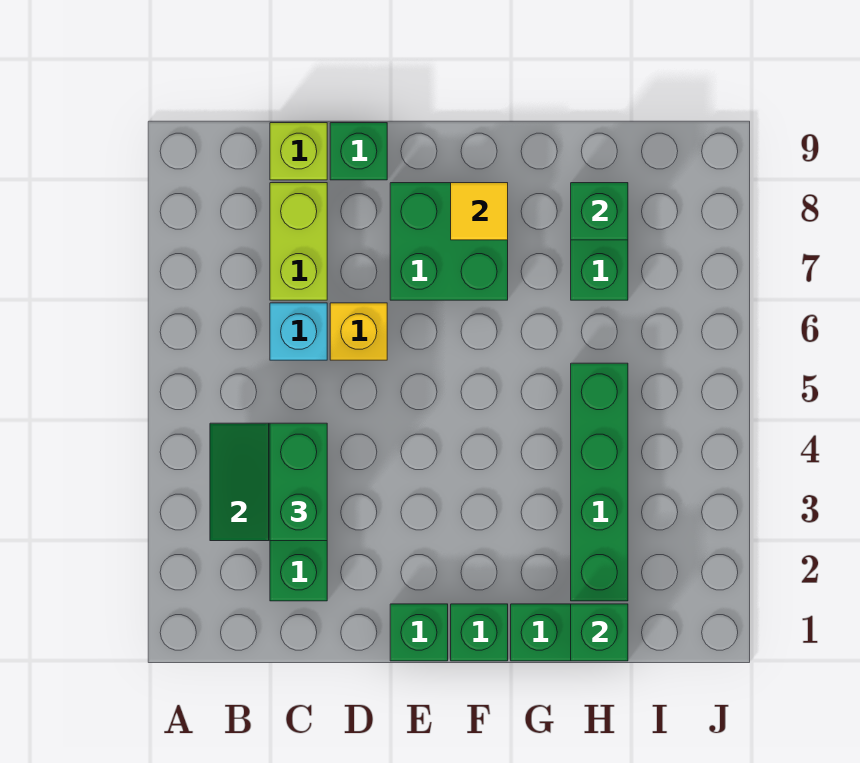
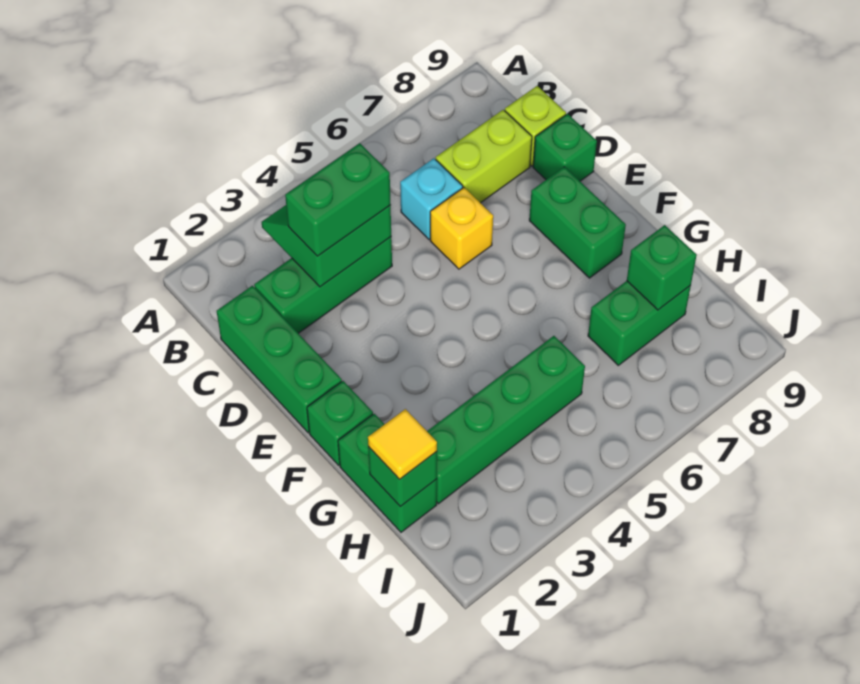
green 1x1 brick [390,604,448,661] -> green 1x3 brick [217,286,342,433]
green 2x2 brick [390,183,508,300] -> green 1x2 brick [529,167,626,278]
yellow 1x1 tile [451,183,508,240] -> yellow 1x1 tile moved to [368,409,437,479]

